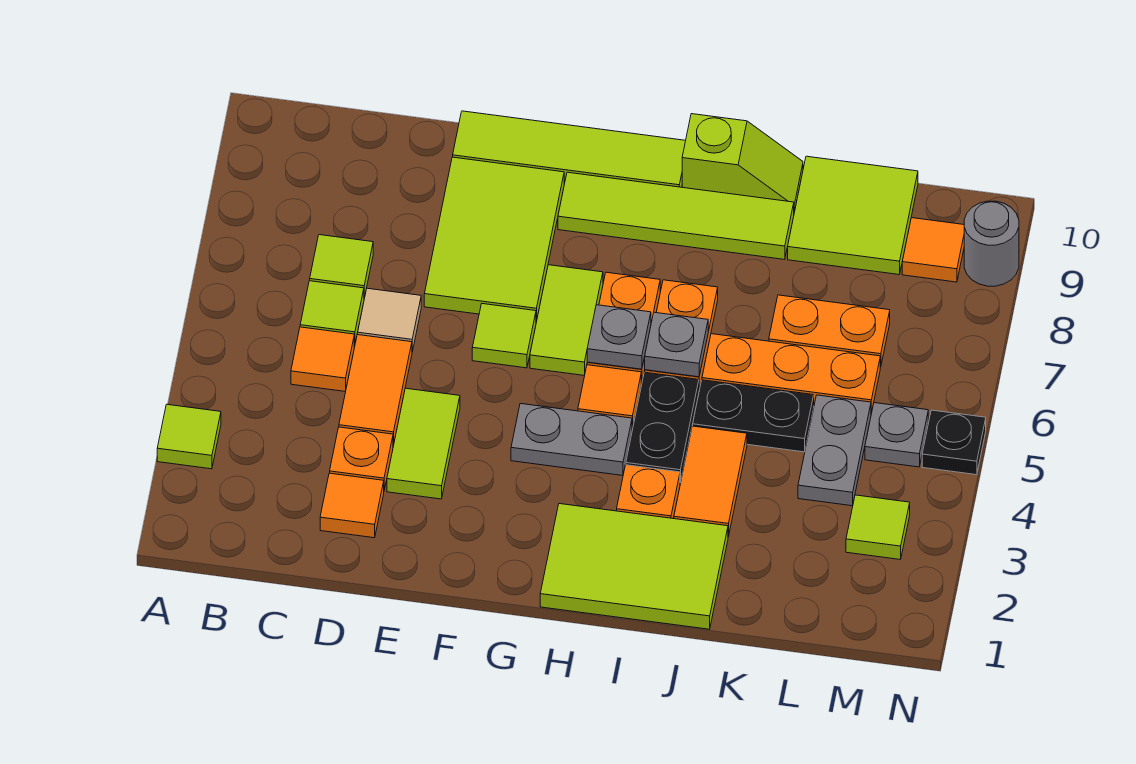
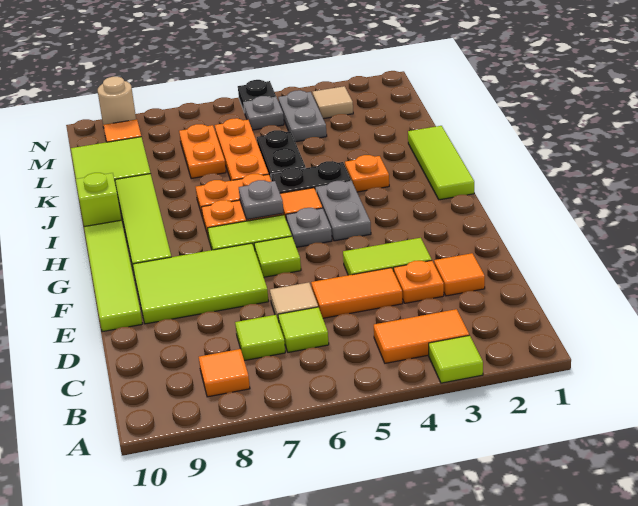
orange 1x1 tile [291,327,354,392] -> orange 1x1 tile moved to [199,349,250,397]
lime 2x3 tile [540,504,728,629] -> lime 1x3 tile [408,126,474,200]
grey 1x1 plate [645,312,708,377] -> grey 1x1 plate moved to [286,208,332,247]
orange 1x2 tile [674,426,747,537] -> orange 1x2 tile moved to [374,309,469,363]
grey 1x2 plate [798,395,871,506] -> grey 1x2 plate turned to [278,90,327,142]
lime 1x1 tile [846,495,910,559] -> tan 1x1 tile [313,86,353,119]
grey 1x1 round brick [964,201,1019,286] -> tan 1x1 round brick [98,77,136,128]

